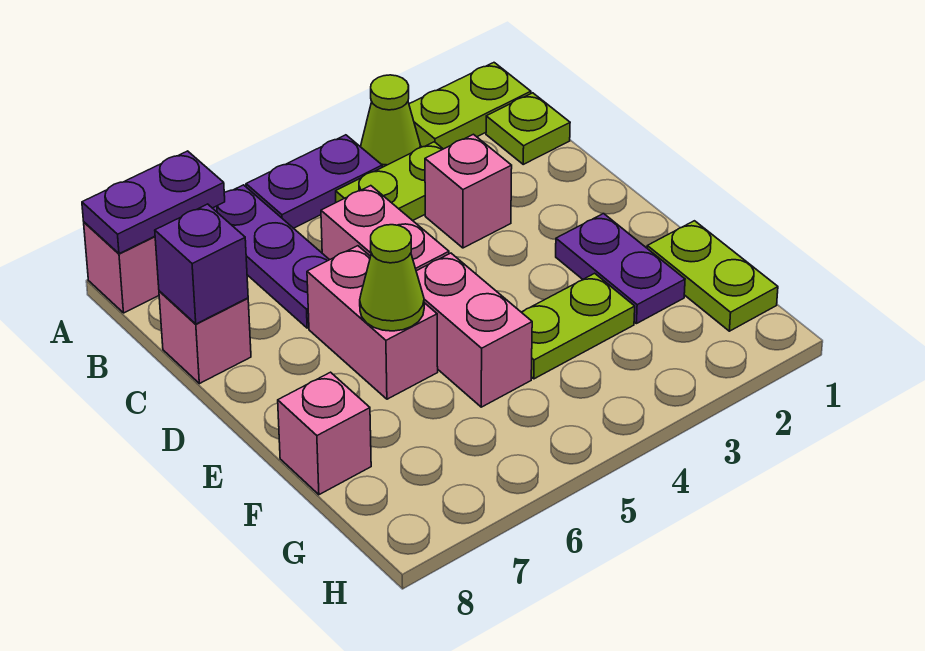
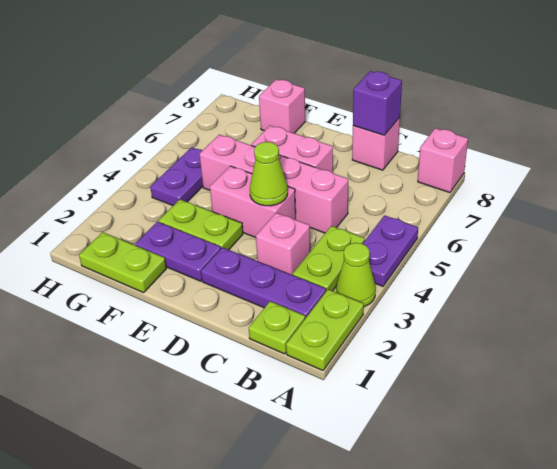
purple 1x3 plate [213,185,329,328] -> purple 1x3 plate moved to [201,247,326,318]
purple 1x2 plate [82,151,225,254] -> purple 1x2 plate moved to [150,147,203,206]
none -> pink 1x2 brick [210,166,296,237]
lime 1x1 cone [360,225,424,331] -> lime 1x1 cone moved to [250,142,288,206]
lime 1x2 plate [522,273,635,379] -> lime 1x2 plate turned to [159,200,243,250]

